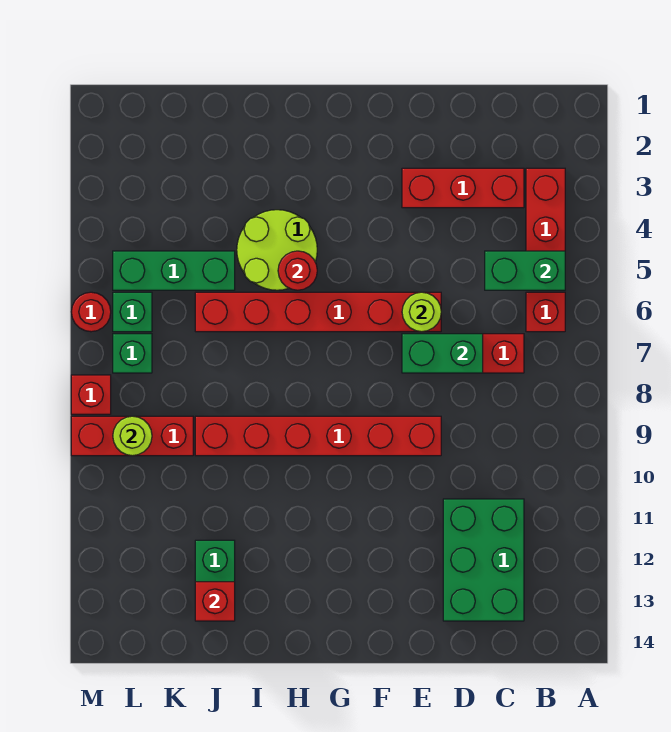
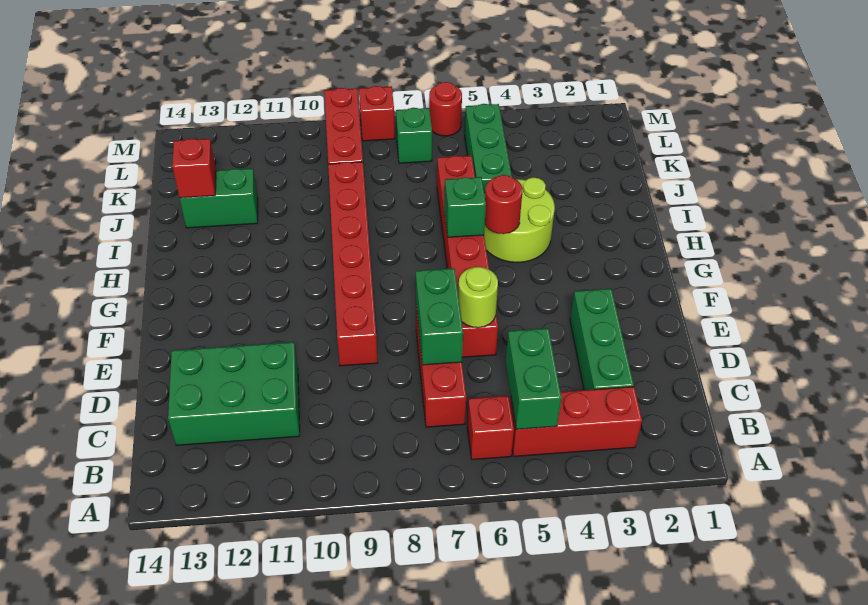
red 1x3 brick [402,168,524,208] -> green 1x3 brick [570,289,634,390]
green 1x1 brick [113,292,152,332] -> green 1x1 brick moved to [444,177,486,237]
lime 1x1 round brick [113,416,152,456] -> none

